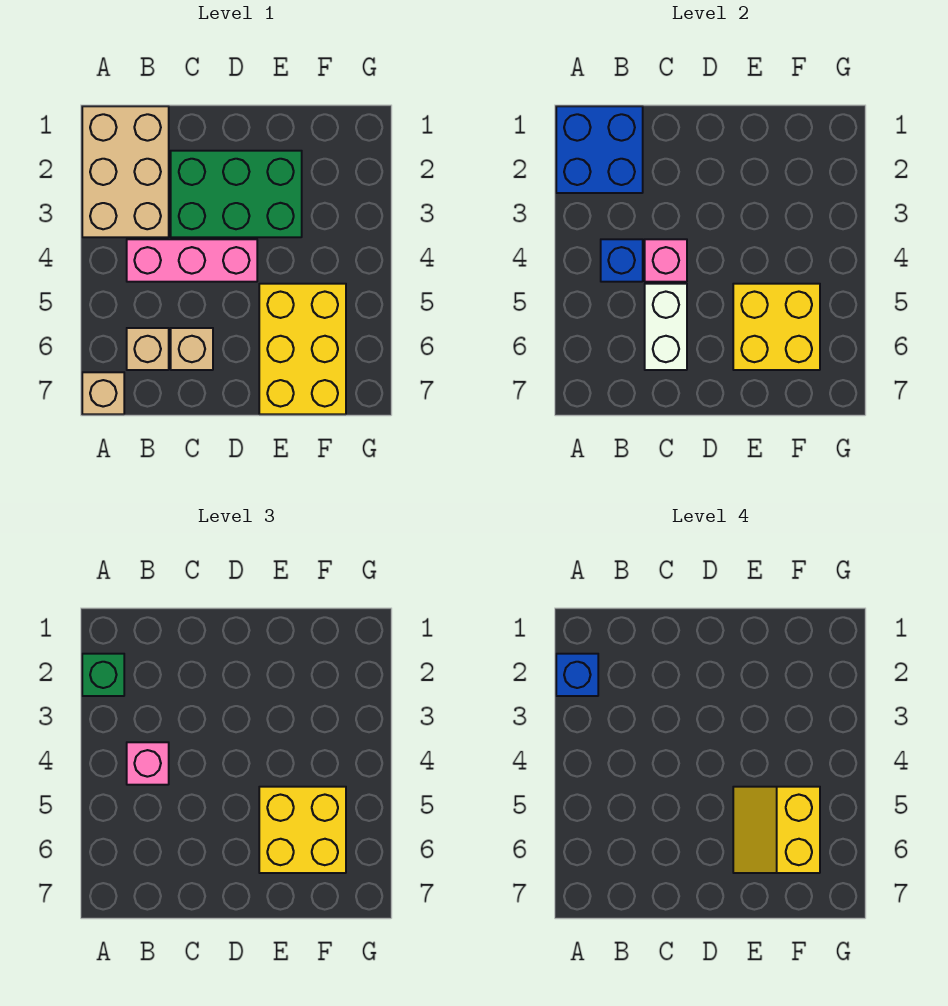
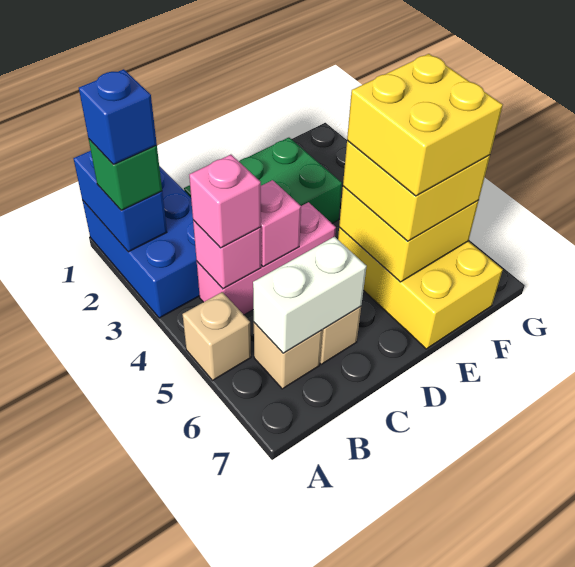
tan 2x3 brick [82,106,169,237] -> blue 2x3 brick [82,166,200,318]
blue 2x2 brick [556,106,643,193] -> blue 1x2 brick [73,151,167,252]
tan 1x1 brick [82,372,124,414] -> tan 1x1 brick moved to [182,292,251,380]
blue 1x1 brick [601,239,643,282] -> pink 1x1 brick [193,220,261,289]
white 1x2 brick [645,284,687,370] -> white 1x2 brick turned to [253,237,367,353]
yellow 2x2 slope [733,787,820,873] -> yellow 2x2 brick [347,54,503,196]

